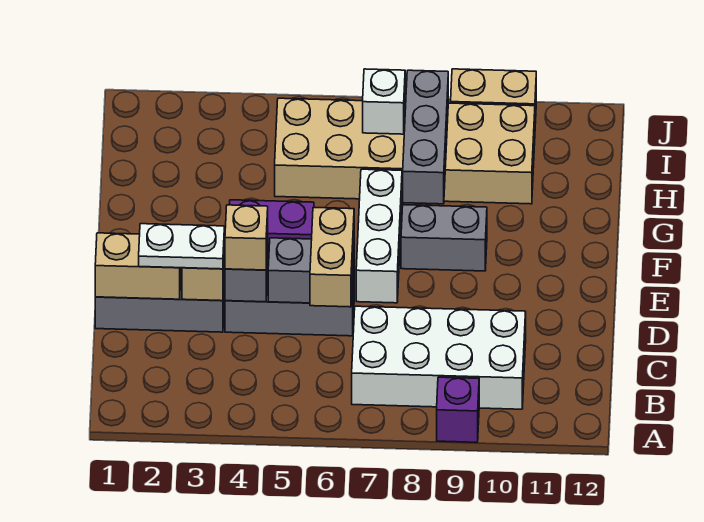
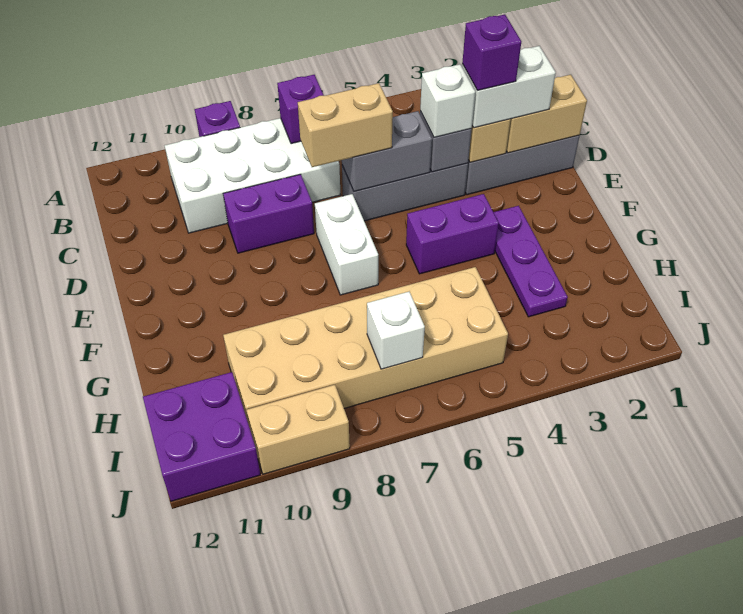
none -> purple 1x1 brick [277,75,324,144]
tan 1x2 brick [310,208,354,307] -> tan 1x2 brick turned to [298,83,393,167]
white 1x2 plate [139,224,224,269] -> white 1x2 brick [462,46,556,128]
none -> purple 1x1 brick [462,15,521,90]
tan 1x1 brick [225,205,268,270] -> white 1x1 brick [420,64,475,137]
none -> purple 1x2 brick [223,174,314,253]
white 1x3 brick [356,169,402,303] -> white 1x2 brick [315,194,378,295]
none -> purple 1x3 plate [494,206,568,317]
grey 1x2 brick [401,205,487,271] -> none
grey 1x3 brick [403,70,448,204] -> none
none -> purple 2x2 brick [143,372,260,501]

